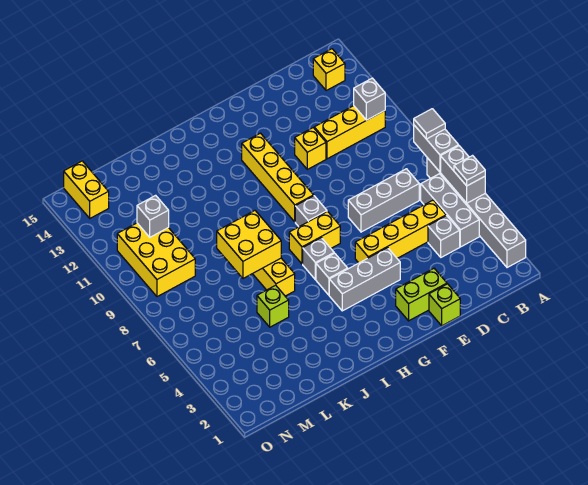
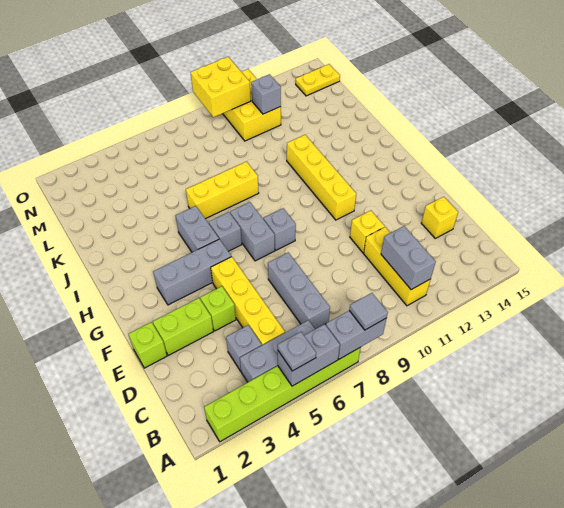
grey 1x6 brick [427,158,526,268] -> lime 1x6 brick [204,347,361,442]
grey 1x1 brick [354,78,385,120] -> grey 1x2 brick [381,226,436,290]
yellow 1x1 brick [313,49,345,91] -> yellow 1x1 brick moved to [421,197,458,238]
lime 1x2 brick [396,268,447,321] -> lime 1x2 brick turned to [153,298,213,356]
grey 1x3 brick [329,248,400,311] -> grey 1x3 brick turned to [153,239,231,305]
yellow 1x2 brick [289,212,340,264] -> grey 1x2 brick [230,202,275,261]
yellow 1x4 brick [242,133,314,222] -> yellow 1x4 brick turned to [287,135,356,220]
grey 1x1 brick [316,253,348,295] -> grey 1x2 brick [175,206,219,252]
yellow 2x2 brick [217,211,281,278] -> yellow 2x2 brick moved to [191,57,251,117]
lime 1x1 brick [257,285,289,327] -> lime 1x1 brick moved to [200,286,236,331]
yellow 2x3 brick [117,223,195,297] -> yellow 2x3 brick turned to [223,69,281,141]
yellow 1x2 brick [64,161,109,218] -> yellow 1x2 plate [296,64,340,96]

